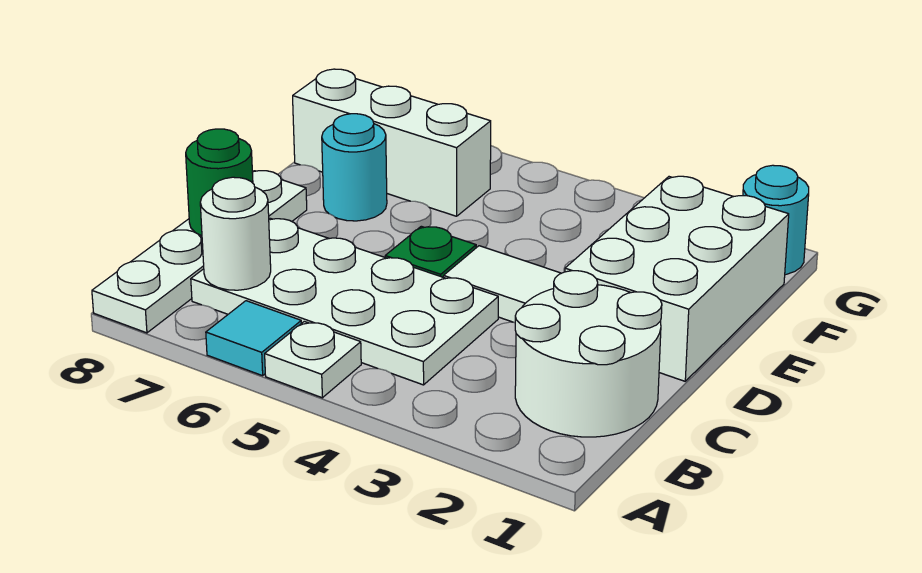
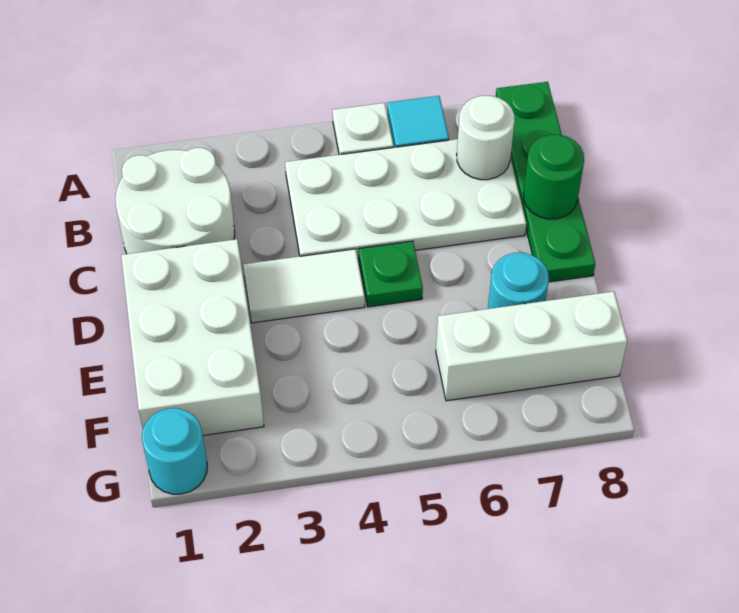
white 1x4 plate [92,171,307,333] -> green 1x4 plate [496,82,595,282]

